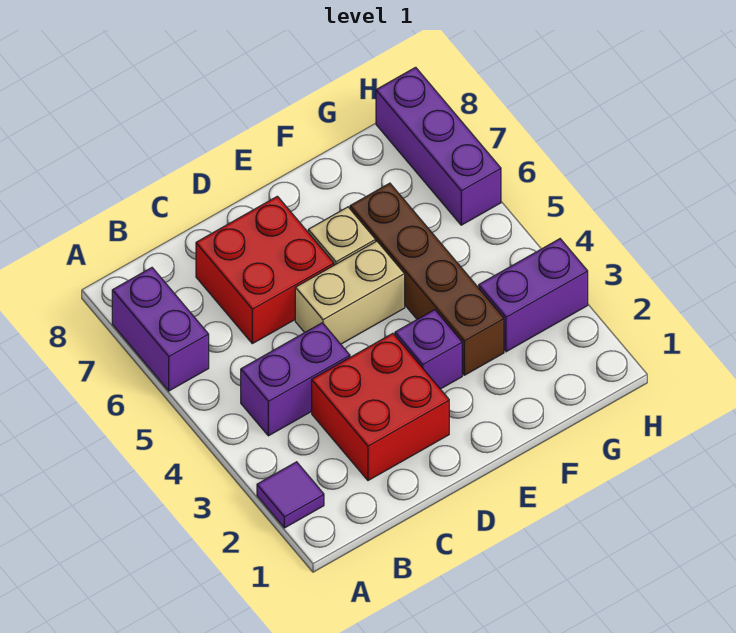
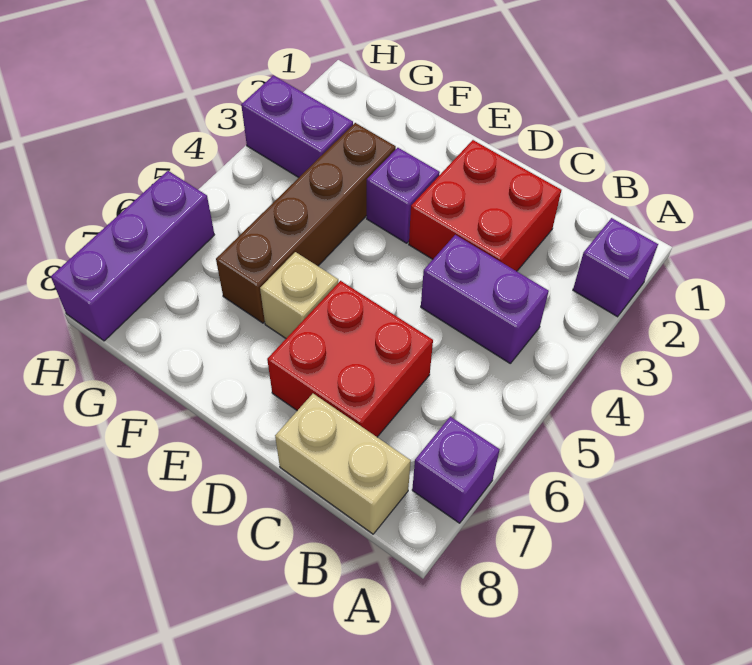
purple 1x1 tile [257,462,324,528] -> purple 1x1 brick [573,218,658,317]
purple 1x2 brick [112,268,209,391] -> purple 1x1 brick [412,417,500,523]
tan 1x2 brick [295,241,405,344] -> tan 1x2 brick moved to [275,394,411,534]

